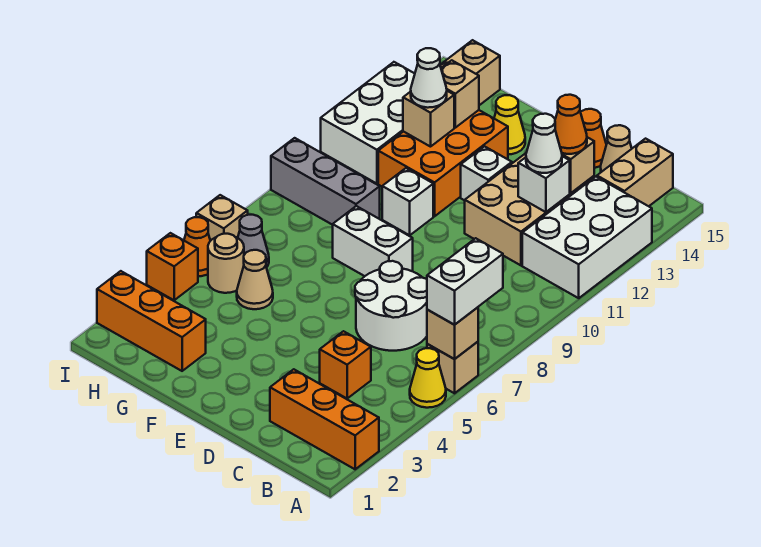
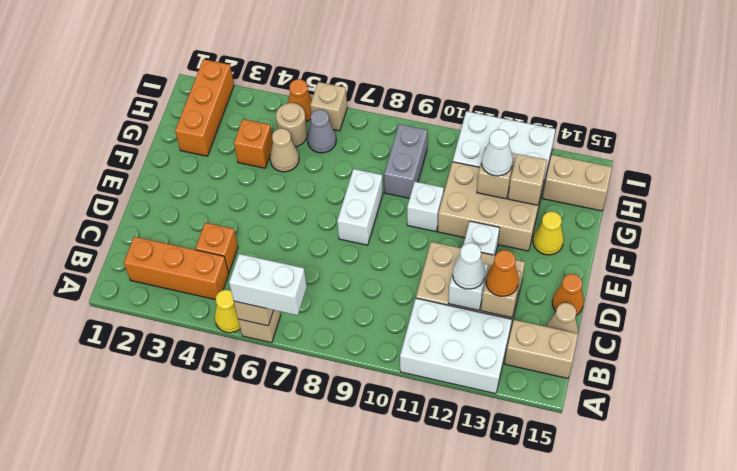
orange 1x3 brick [270,369,379,469] -> orange 1x3 brick turned to [124,237,229,300]
white 2x2 round brick [355,261,427,351] -> none
orange 2x3 brick [378,110,508,216] -> tan 2x3 brick [438,162,543,251]
grey 1x3 brick [271,138,380,225] -> grey 1x2 brick [384,124,428,198]
orange 1x1 brick [147,233,198,300] -> orange 1x1 brick moved to [234,119,273,168]

